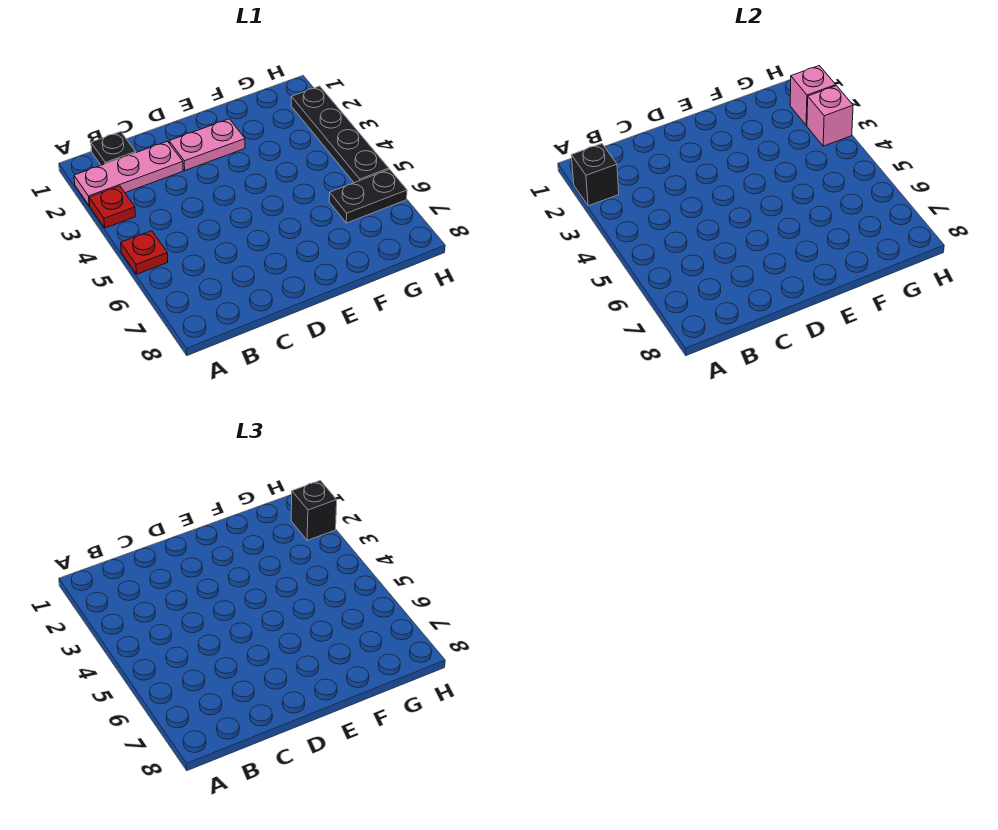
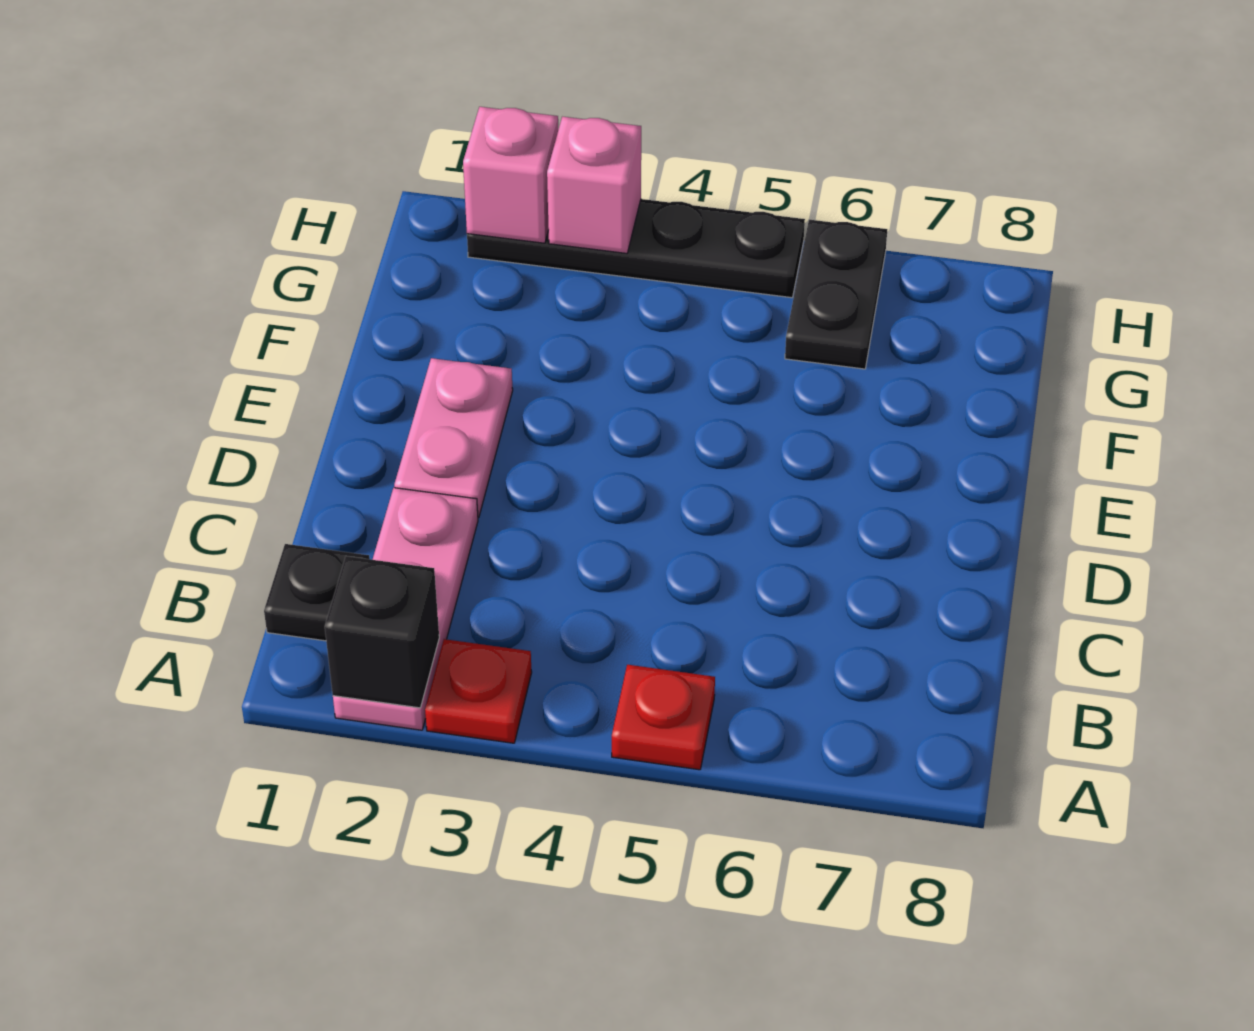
black 1x1 brick [291,481,337,540] -> none

